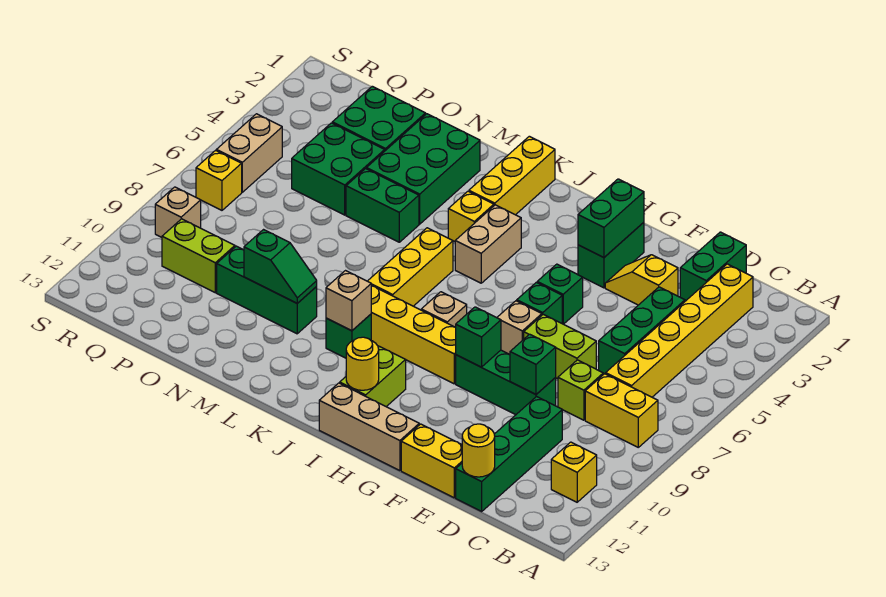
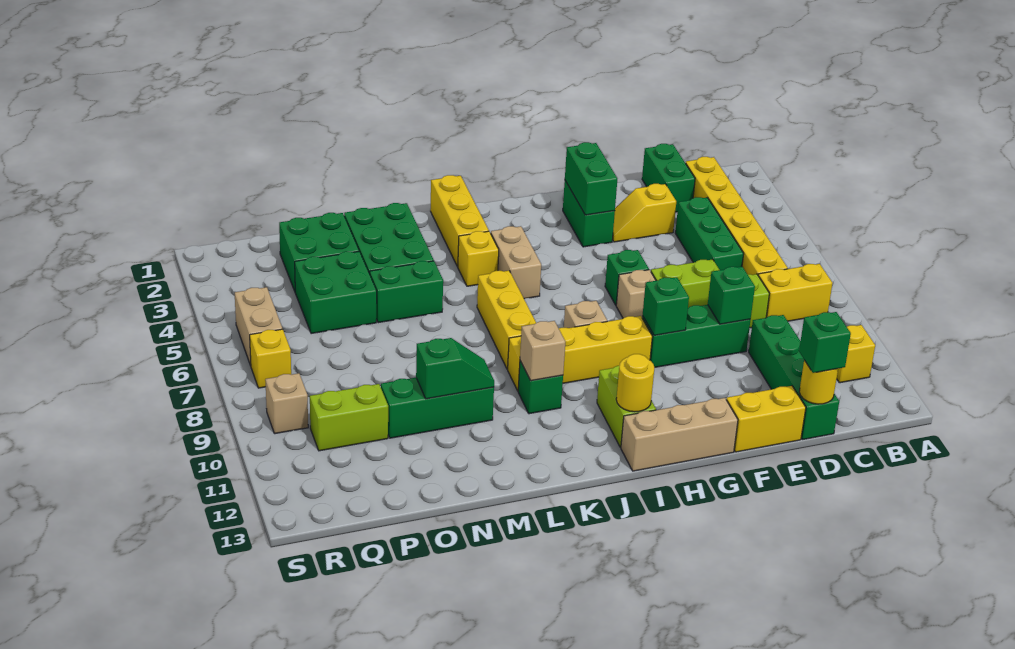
green 1x1 brick [537,264,583,324] -> green 1x1 brick moved to [799,312,851,373]

